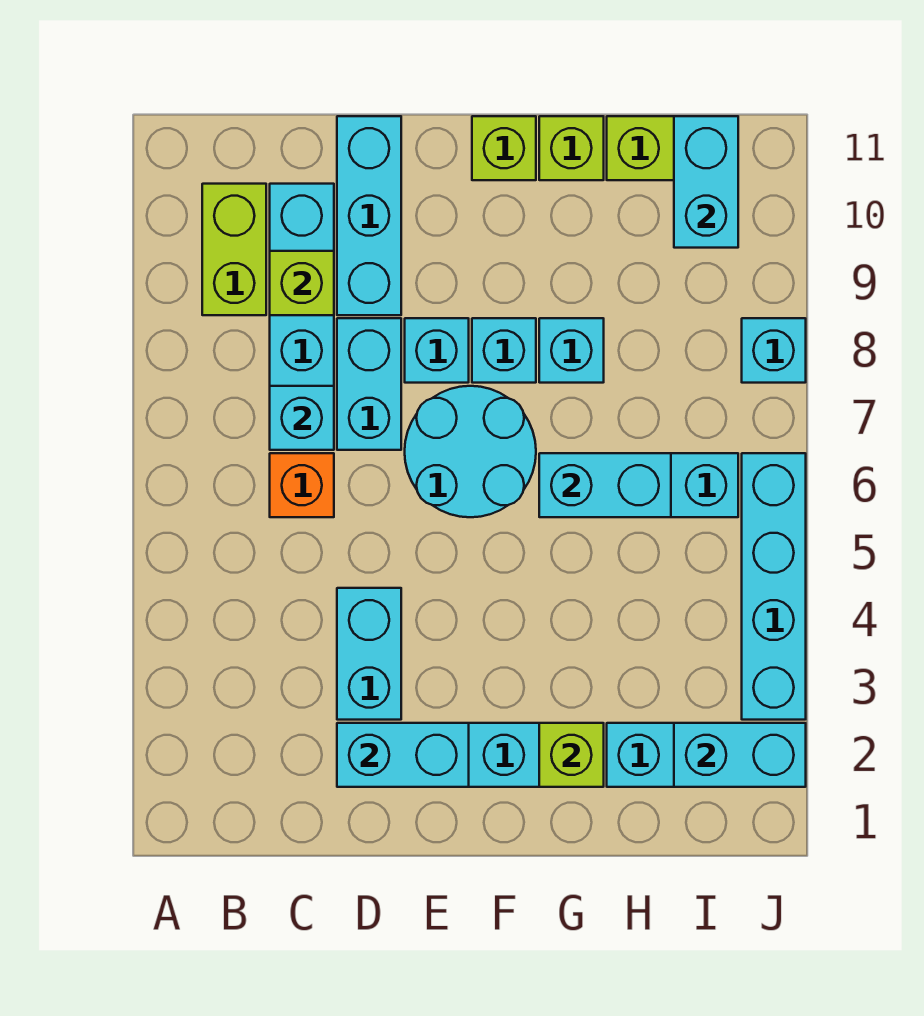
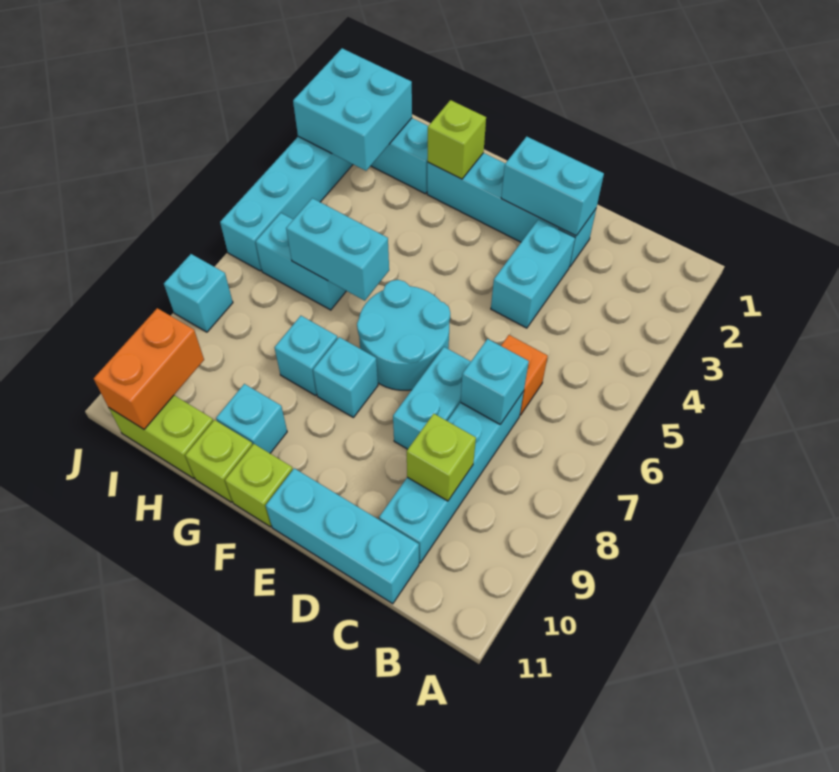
lime 1x2 brick [202,184,266,315] -> none
cyan 1x3 brick [337,116,401,315] -> cyan 1x3 brick turned to [266,468,419,604]
cyan 1x1 brick [405,318,469,383] -> cyan 1x1 brick moved to [216,384,287,453]
cyan 1x2 brick [674,723,806,787] -> cyan 2x2 brick [293,48,412,171]
cyan 1x2 brick [674,116,738,248] -> orange 1x2 brick [94,308,204,429]

